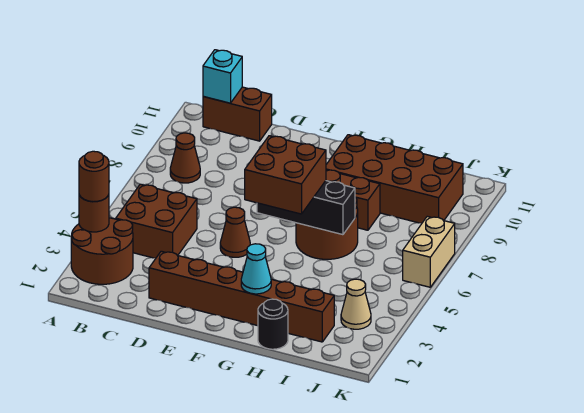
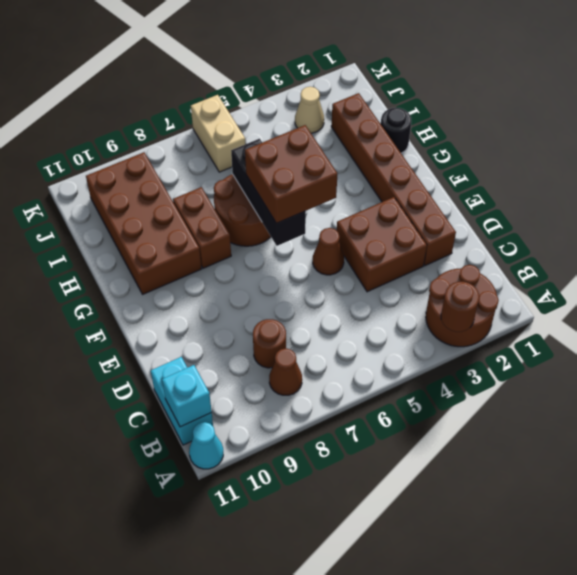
brown 1x1 round brick [79,151,109,202] -> brown 1x1 round brick moved to [253,319,286,368]
brown 2x2 brick [116,184,197,258] -> brown 2x2 brick moved to [337,197,427,292]
brown 1x2 brick [203,87,272,141] -> cyan 1x2 brick [151,357,213,445]
cyan 1x1 cone [241,244,271,294] -> cyan 1x1 cone moved to [189,422,223,469]
tan 1x2 brick [403,216,455,287] -> tan 1x2 brick turned to [191,95,245,172]

